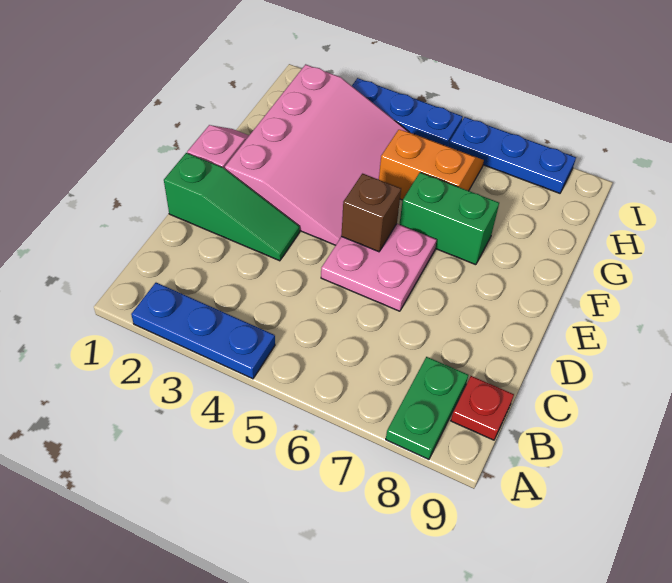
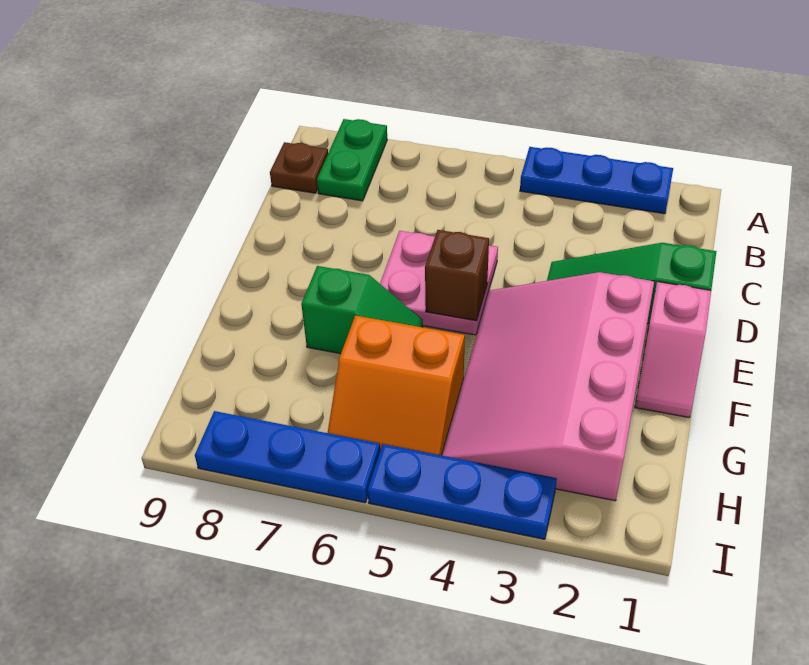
red 1x1 plate [451,376,514,440] -> brown 1x1 plate [270,142,328,193]
green 1x2 brick [399,173,499,265] -> green 1x2 slope [301,266,423,354]

